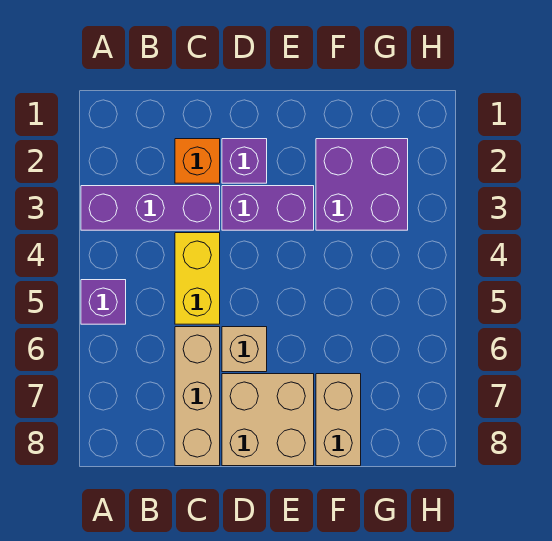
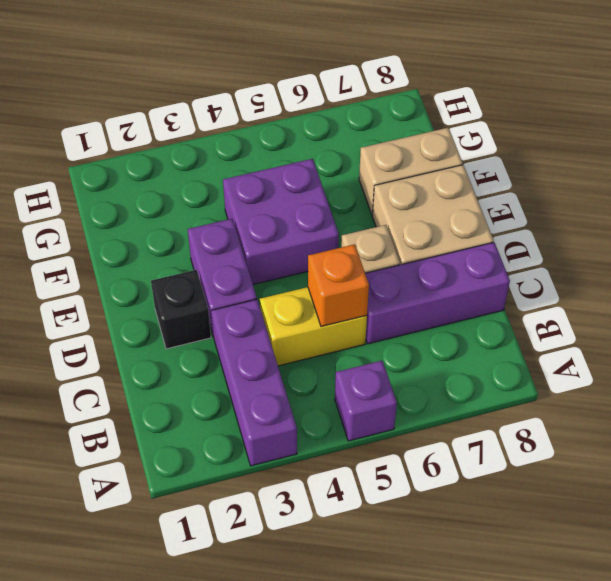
orange 1x1 brick [175,139,220,183] -> orange 1x1 brick moved to [308,244,369,327]
tan 1x3 brick [175,327,220,466] -> purple 1x3 brick [365,242,510,344]
purple 1x1 brick [222,139,267,183] -> black 1x1 brick [151,270,211,349]
purple 2x2 brick [316,139,408,230] -> purple 2x2 brick moved to [223,159,339,285]

